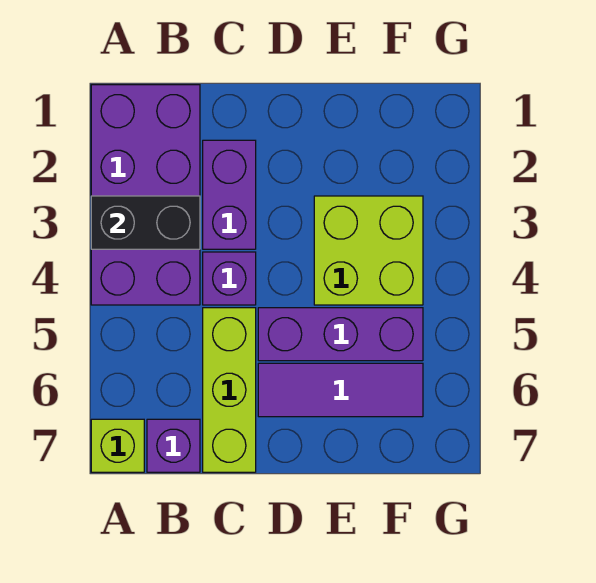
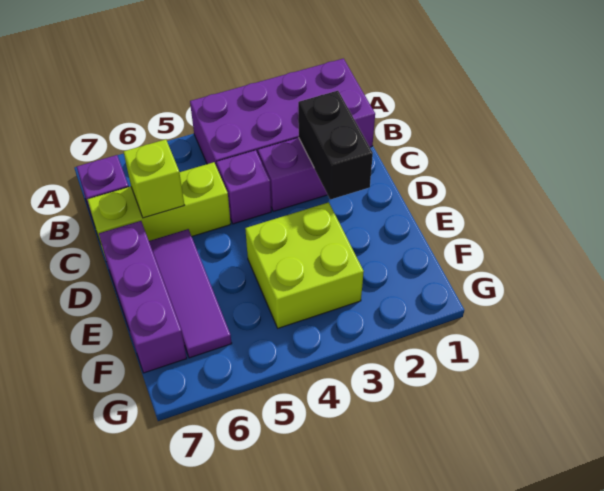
black 1x2 brick [91,196,200,249] -> black 1x2 brick moved to [298,91,373,199]
lime 1x1 brick [91,419,144,472] -> lime 1x1 brick moved to [124,139,185,218]
purple 1x3 brick [258,308,423,361] -> purple 1x3 brick moved to [99,221,187,373]

